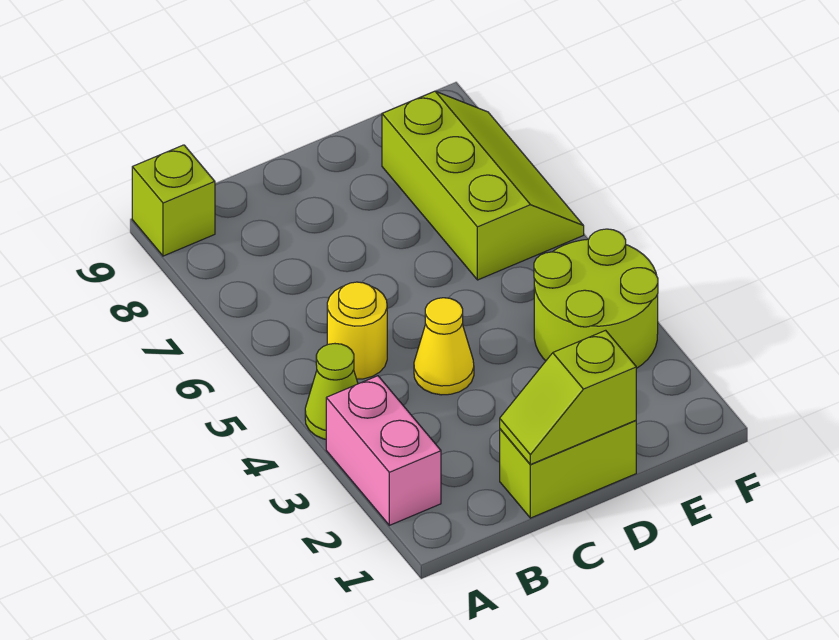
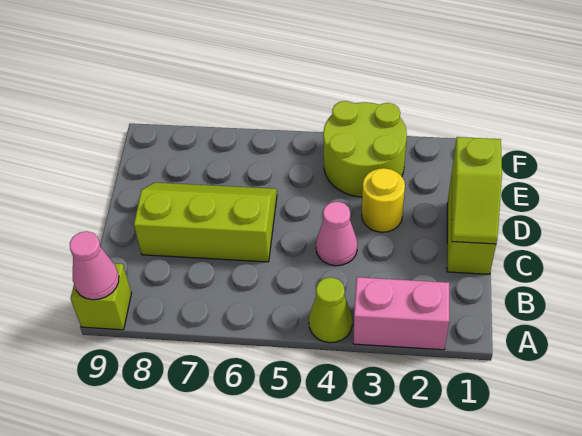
none -> pink 1x1 cone [70,231,119,300]
yellow 1x1 round brick [327,282,387,379] -> yellow 1x1 round brick moved to [362,168,405,232]
yellow 1x1 cone [414,298,474,395] -> pink 1x1 cone [316,201,358,266]
lime 2x3 slope [382,91,584,280] -> lime 2x3 slope moved to [134,183,277,262]

